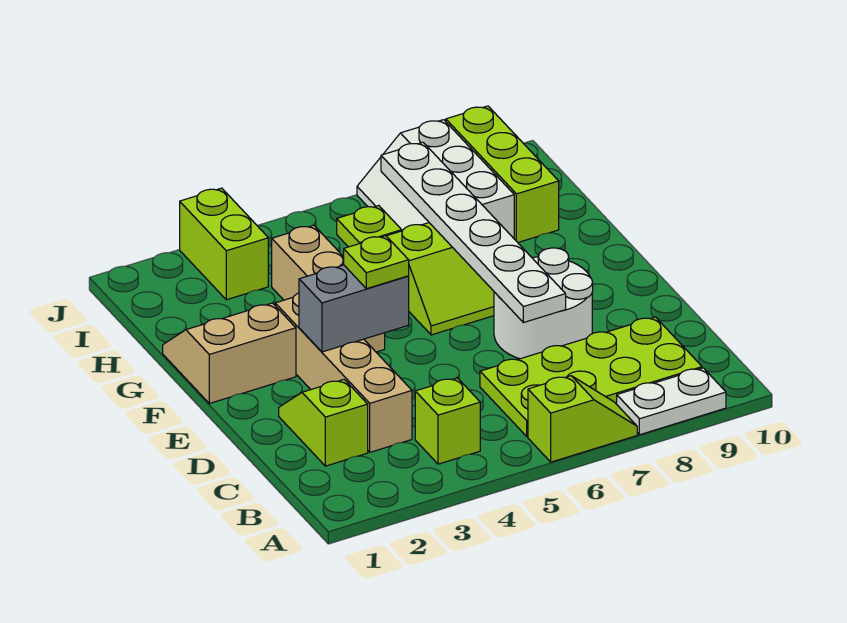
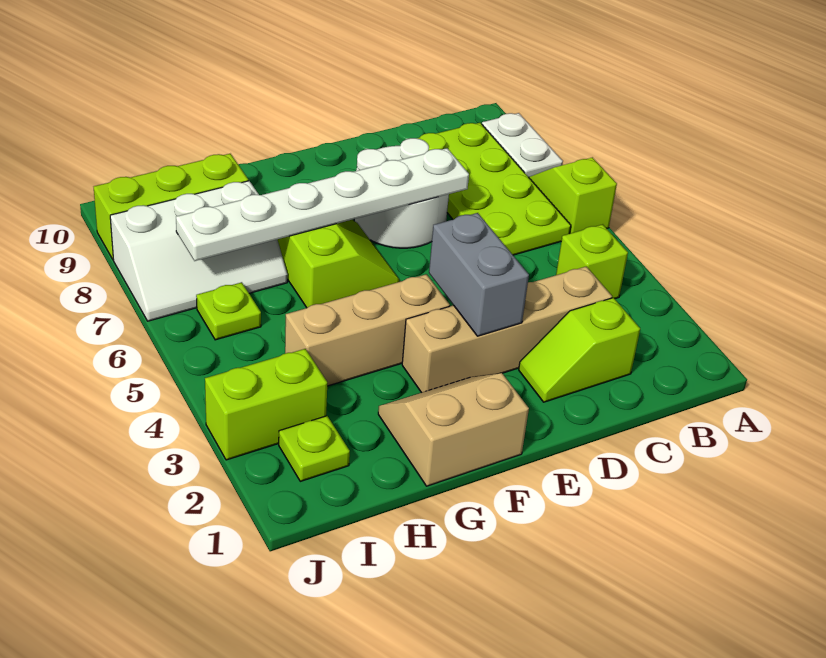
lime 1x1 plate [344,236,409,289] -> lime 1x1 plate moved to [279,416,350,481]
tan 2x2 slope [163,303,296,403] -> tan 2x2 slope turned to [378,373,529,486]

